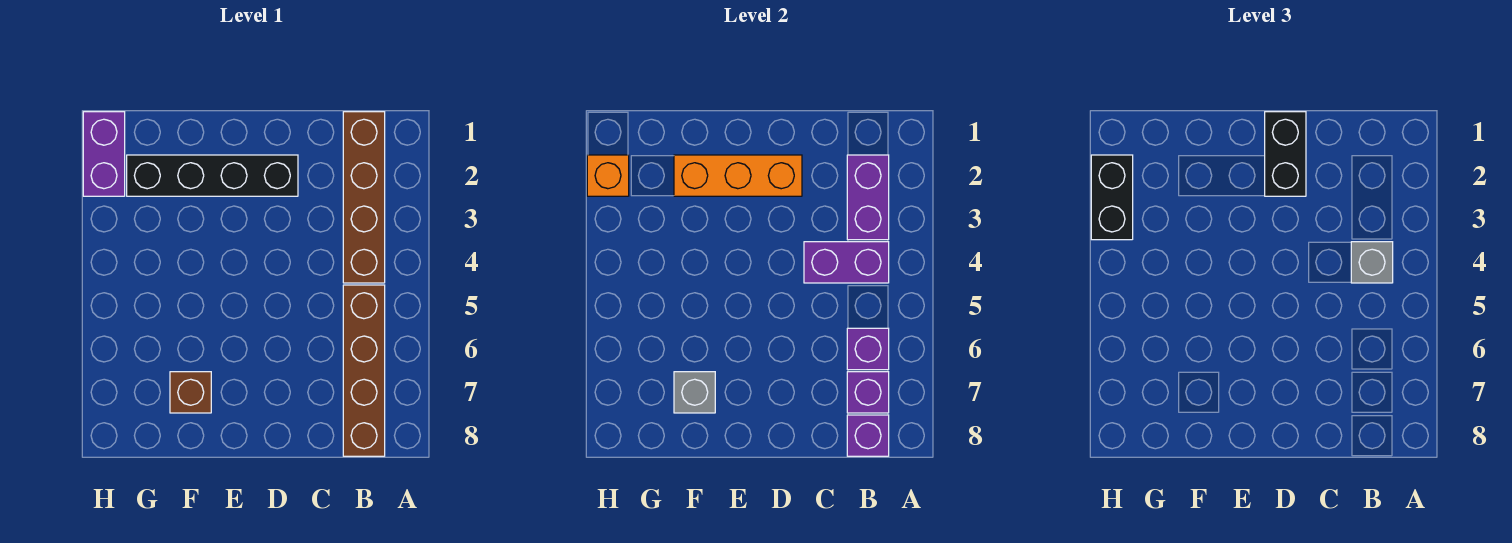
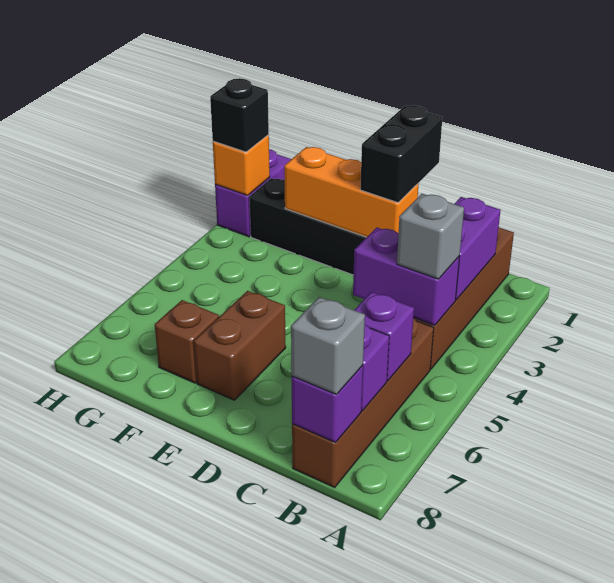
none -> brown 1x2 brick [194,291,286,400]
grey 1x1 brick [674,372,715,413] -> grey 1x1 brick moved to [291,297,365,395]
black 1x2 brick [1091,155,1133,240] -> black 1x1 brick [210,78,269,152]

